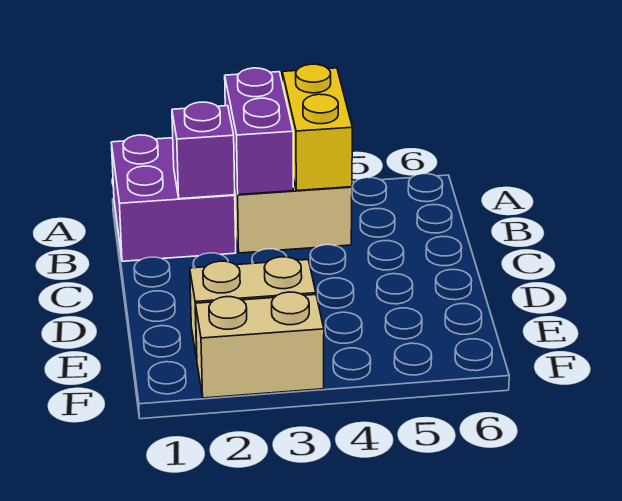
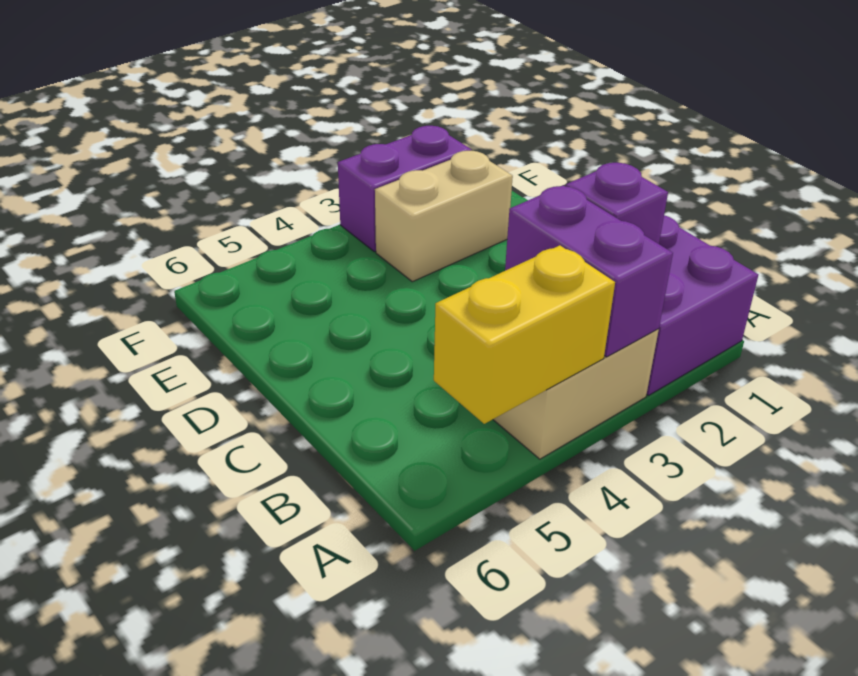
yellow 1x2 brick [282,64,352,190] -> yellow 1x2 brick turned to [434,245,615,424]
tan 1x2 brick [195,292,324,398] -> purple 1x2 brick [338,126,472,252]

